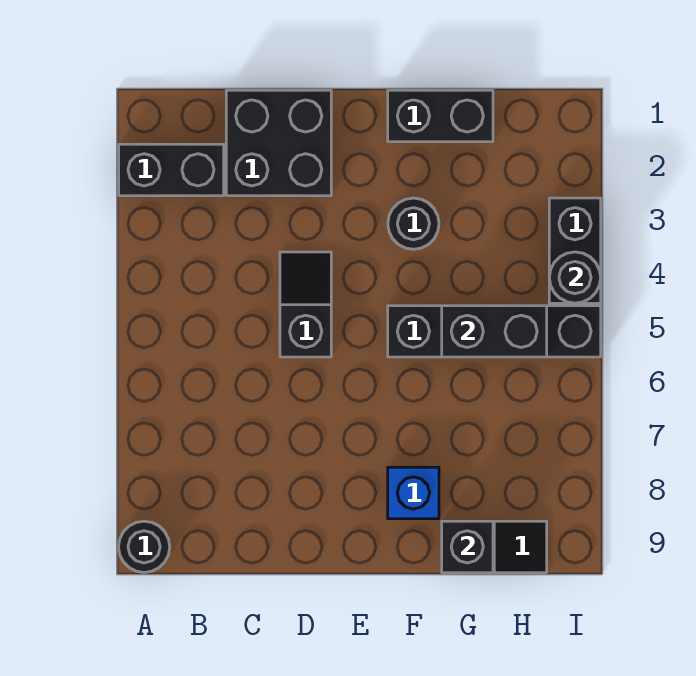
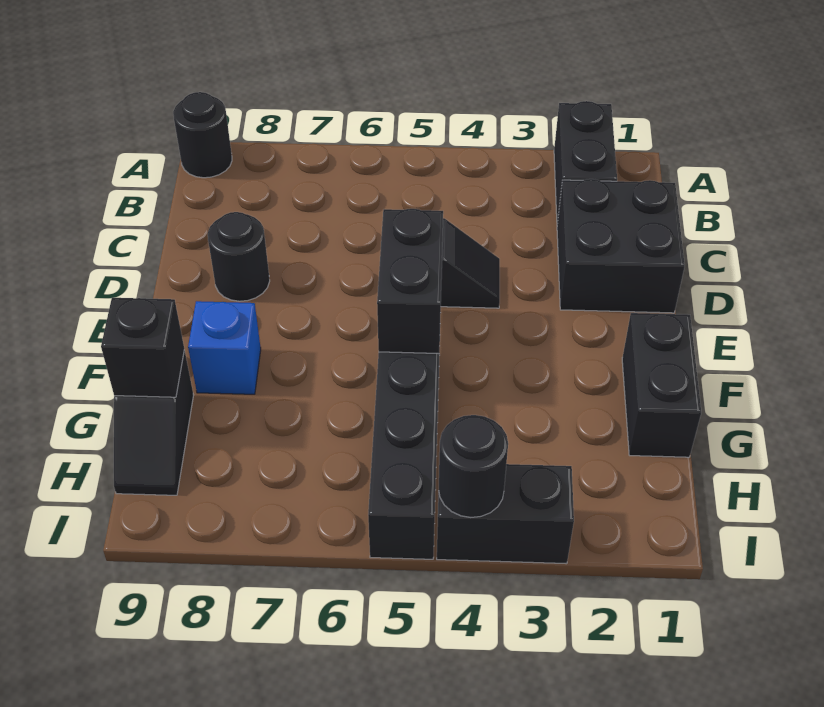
black 1x1 round brick [388,198,439,249] -> black 1x1 round brick moved to [208,212,270,301]
black 1x2 brick [442,306,547,357] -> black 1x2 brick moved to [377,209,443,354]

